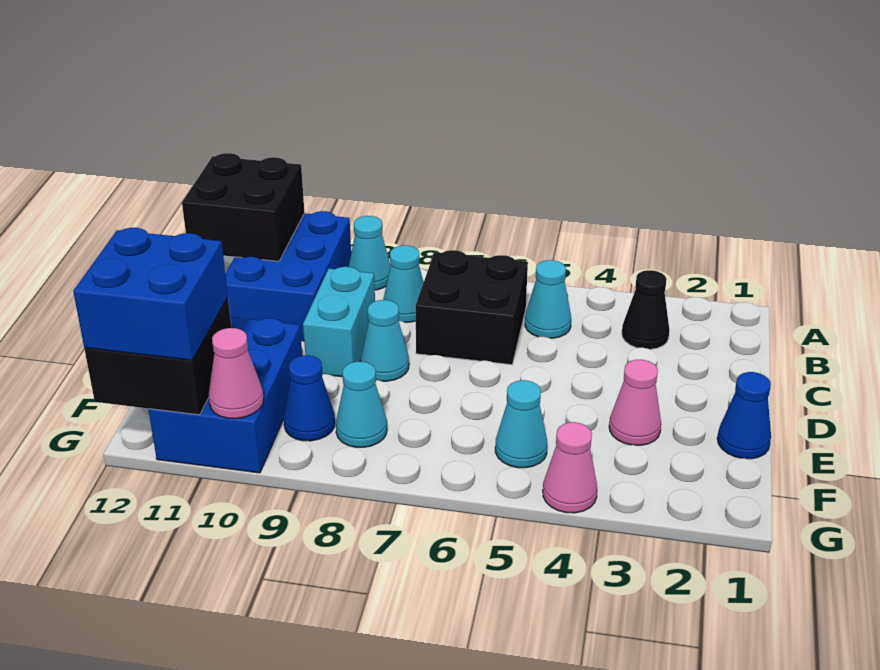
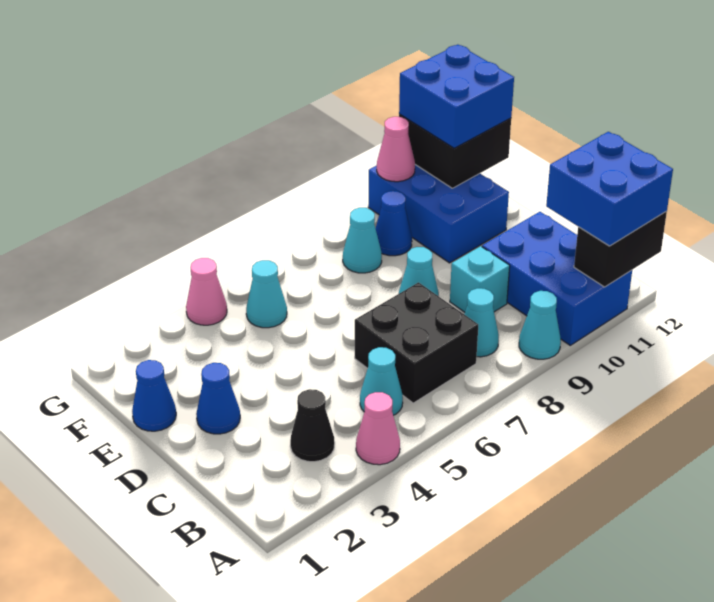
black 2x2 brick [182,153,305,261] -> black 1x2 brick [574,211,667,287]
none -> blue 2x2 brick [546,132,673,246]
cyan 1x2 brick [303,267,375,377] -> cyan 1x1 brick [450,246,510,312]
none -> blue 1x1 cone [196,363,240,434]
pink 1x1 cone [609,360,661,445] -> pink 1x1 cone moved to [356,392,400,465]

